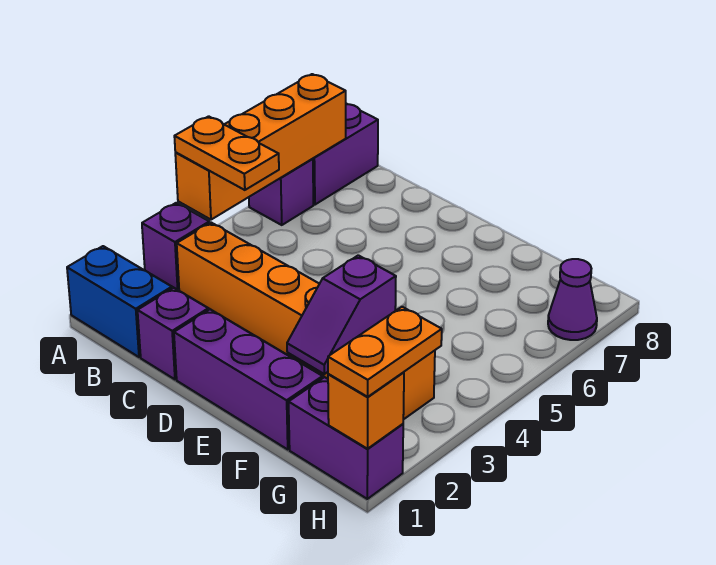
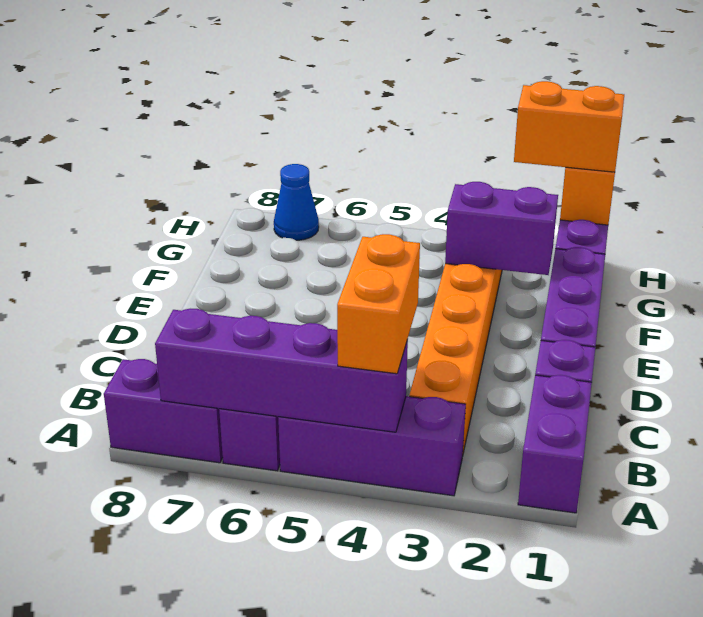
blue 1x2 brick [67,246,172,357] -> purple 1x2 brick [518,375,592,513]
purple 1x1 brick [142,203,209,290] -> purple 1x3 brick [278,396,466,496]
orange 1x4 brick [175,74,346,220] -> purple 1x4 brick [155,309,408,432]
orange 1x2 plate [174,116,279,190] -> orange 1x2 brick [337,234,420,374]
purple 1x2 slope [287,255,396,374] -> purple 1x2 brick [445,182,558,275]
orange 1x2 plate [328,307,442,397] -> orange 1x2 brick [514,81,624,172]
purple 1x1 cone [548,259,597,340] -> blue 1x1 cone [274,164,319,240]

